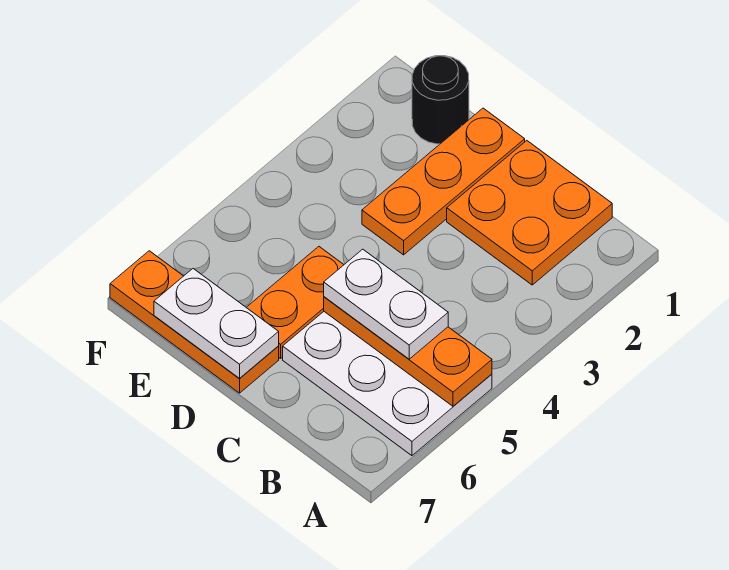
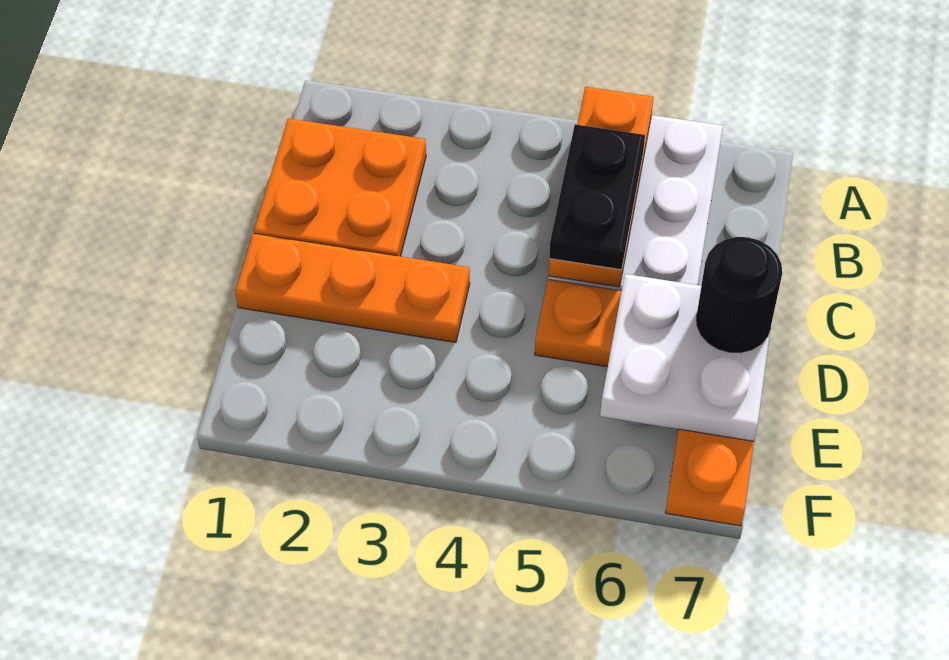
white 1x2 plate [324,249,448,359] -> black 1x2 plate [549,124,645,270]
white 1x2 plate [154,269,279,379] -> white 2x2 plate [600,274,771,441]
black 1x1 round brick [412,56,469,144] -> black 1x1 round brick moved to [697,237,782,352]

